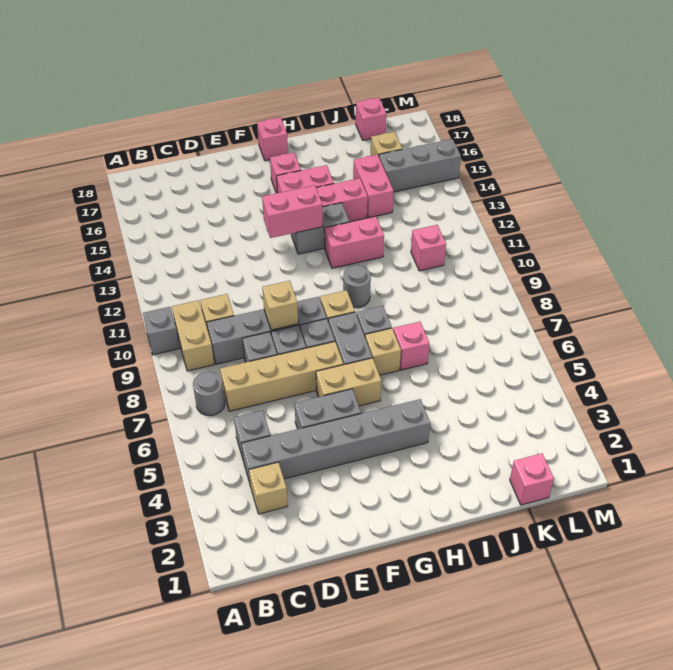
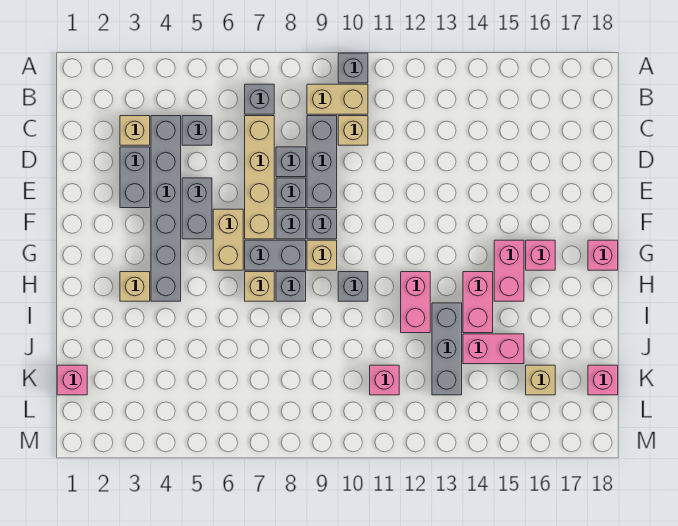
grey 1x1 round brick [193,372,225,416] -> grey 1x1 brick [245,84,274,114]
tan 1x1 brick [262,281,298,330] -> tan 1x1 brick moved to [120,272,150,301]
pink 1x2 brick [262,185,323,238] -> none
grey 1x2 brick [291,203,349,254] -> grey 1x2 brick moved to [120,147,150,208]
grey 1x1 round brick [343,265,371,308] -> grey 1x1 brick [338,272,368,301]
pink 1x1 brick [393,322,429,370] -> none
grey 1x3 brick [379,139,461,192] -> grey 1x3 brick moved to [432,303,462,395]

